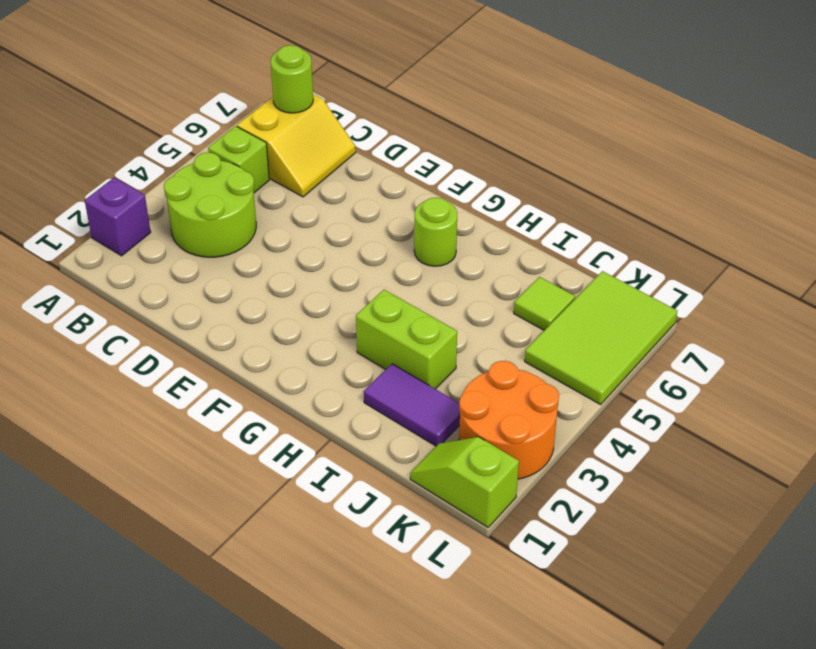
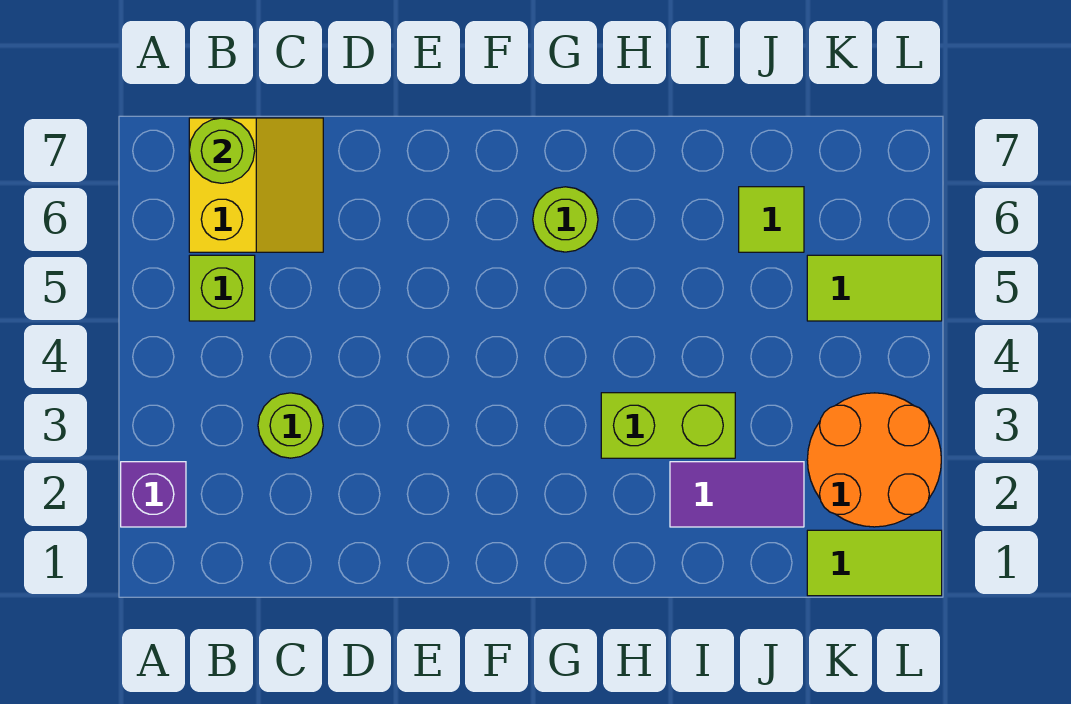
lime 2x2 round brick [164,153,256,257] -> lime 1x1 round brick [258,393,323,458]
lime 1x2 slope [410,437,519,527] -> lime 1x2 tile [807,530,942,596]
lime 2x3 tile [525,271,677,405] -> lime 1x2 tile [807,255,942,321]

